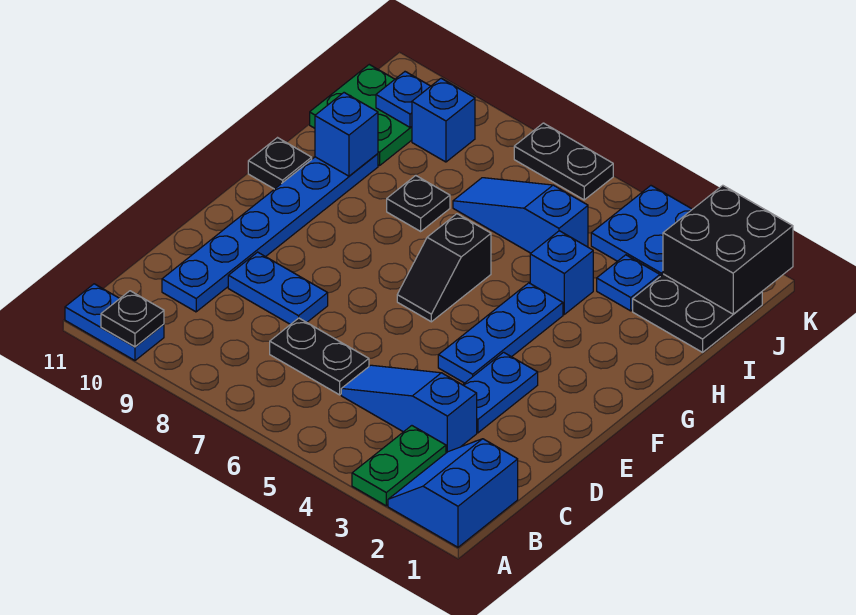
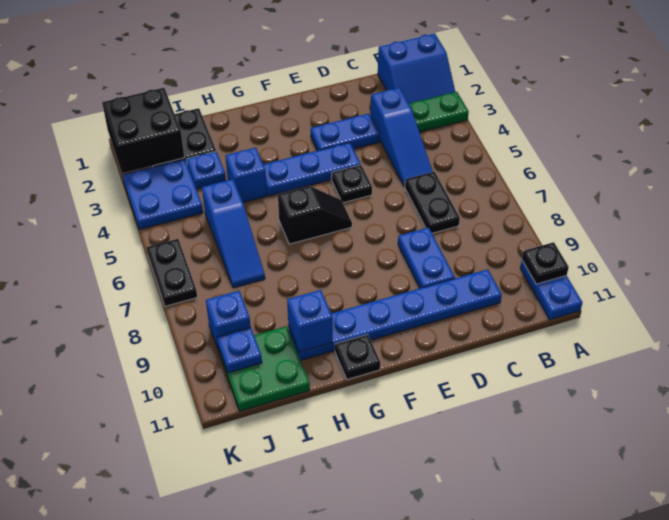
black 1x1 plate [387,176,450,231] -> black 1x1 plate moved to [332,165,372,203]

